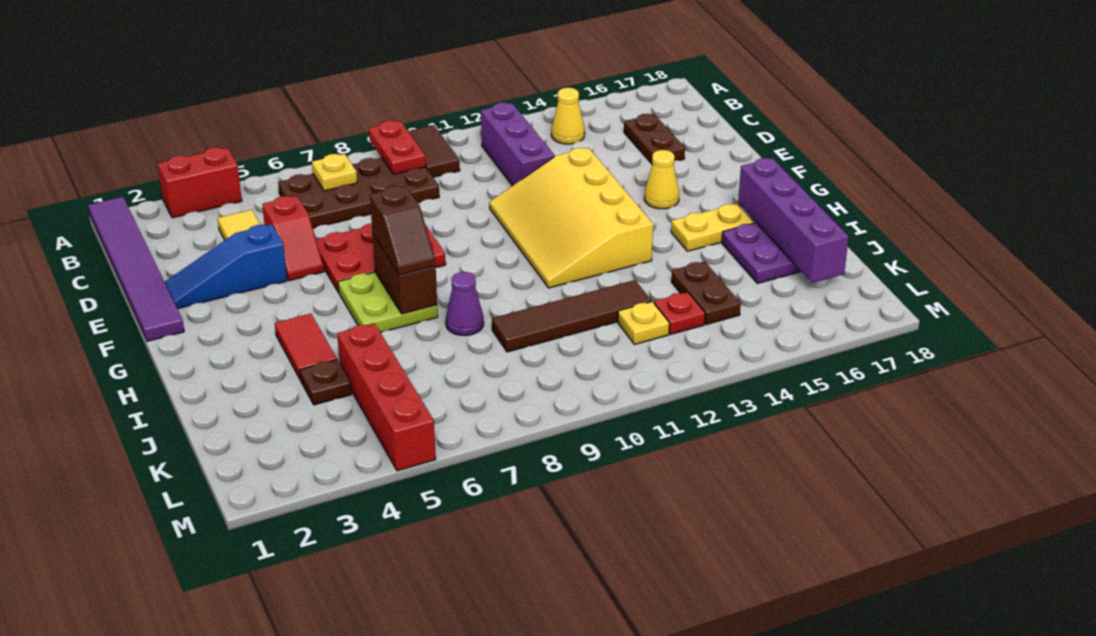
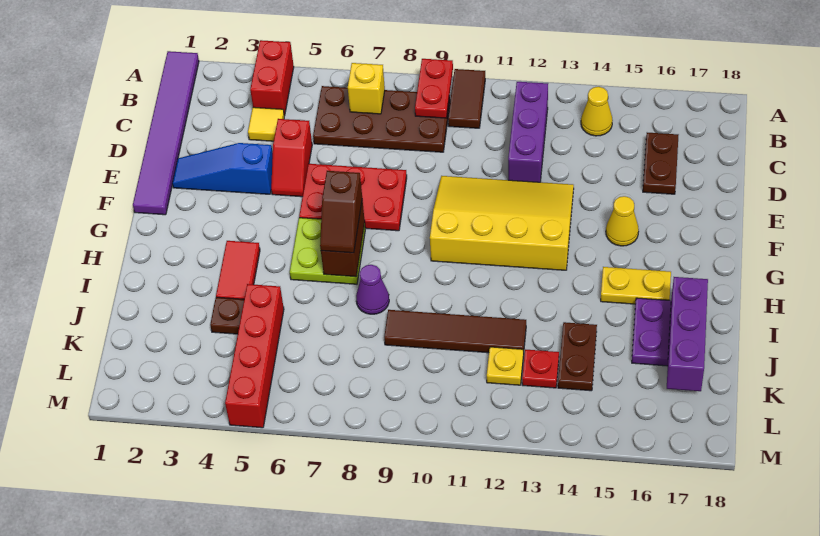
red 1x2 brick [158,147,242,218] -> red 1x2 brick turned to [250,40,294,116]
yellow 1x1 plate [312,154,357,191] -> yellow 1x1 brick [348,63,385,114]
yellow 3x4 slope [489,148,653,288] -> yellow 3x4 slope turned to [430,176,574,270]
purple 1x4 brick [738,158,849,283] -> purple 1x3 brick [667,277,708,391]

